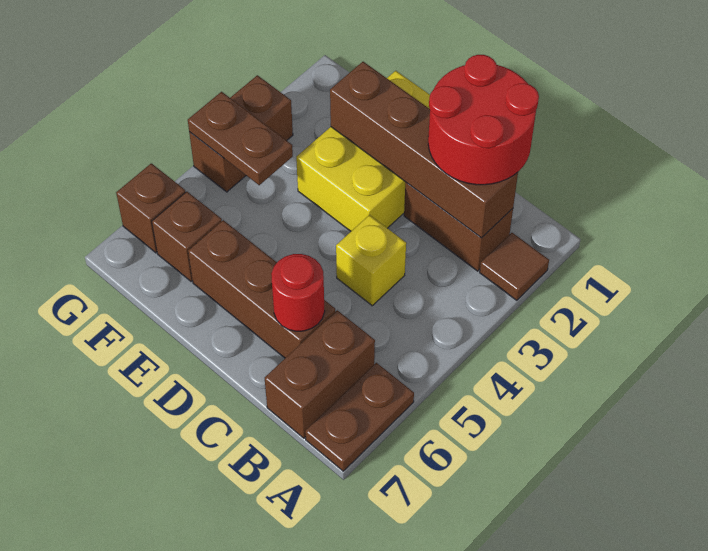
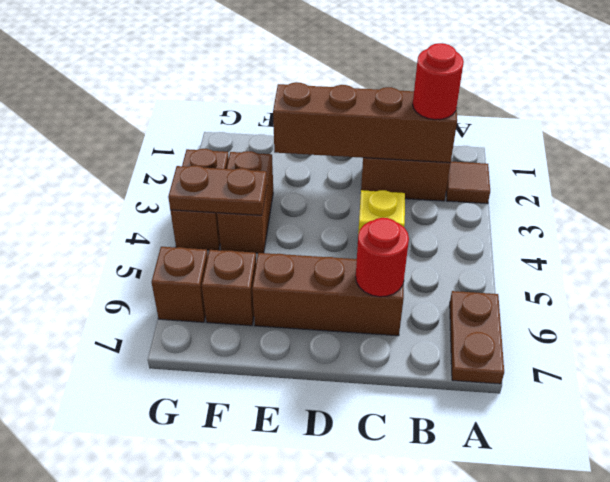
red 2x2 round brick [428,55,539,185] -> red 1x1 round brick [413,43,464,120]
brown 1x2 brick [265,310,375,438] -> brown 1x2 brick moved to [217,151,273,253]
yellow 2x3 brick [296,71,430,231] -> none

